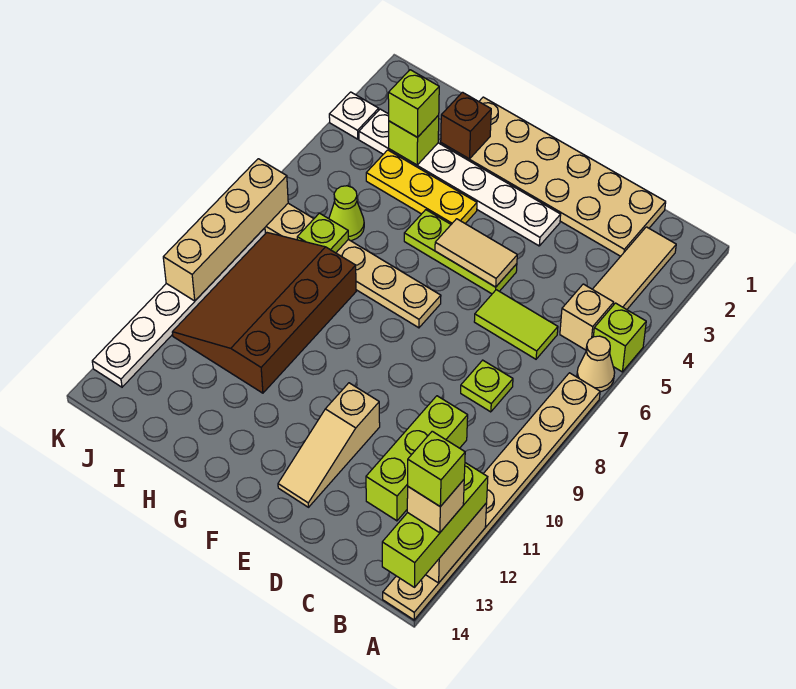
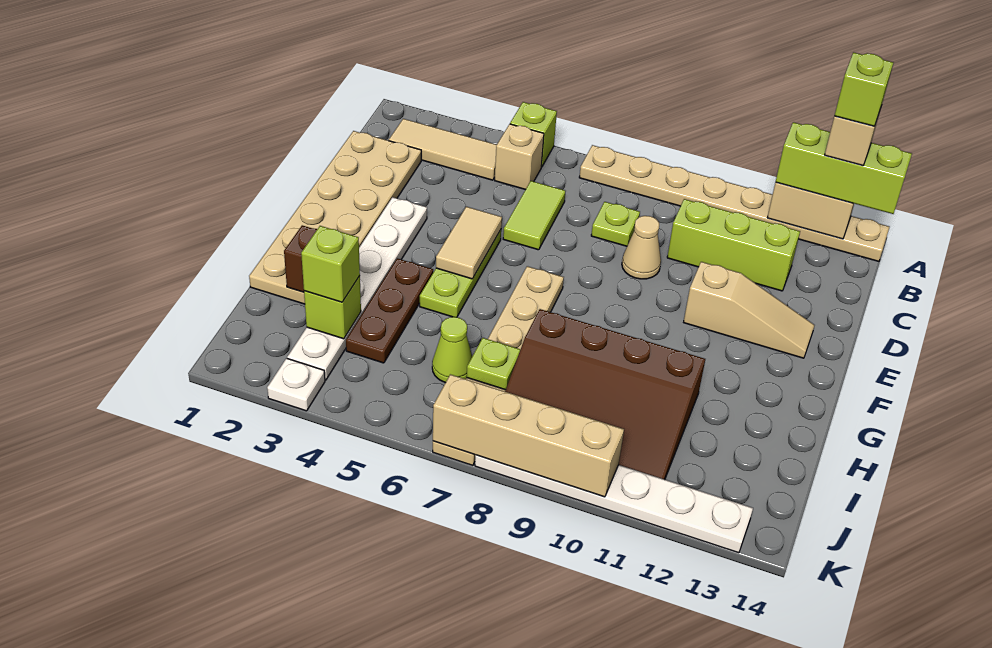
tan 1x1 cone [577,336,615,392] -> tan 1x1 cone moved to [622,216,661,279]
yellow 1x3 plate [366,150,477,224] -> brown 1x3 plate [346,258,433,363]

